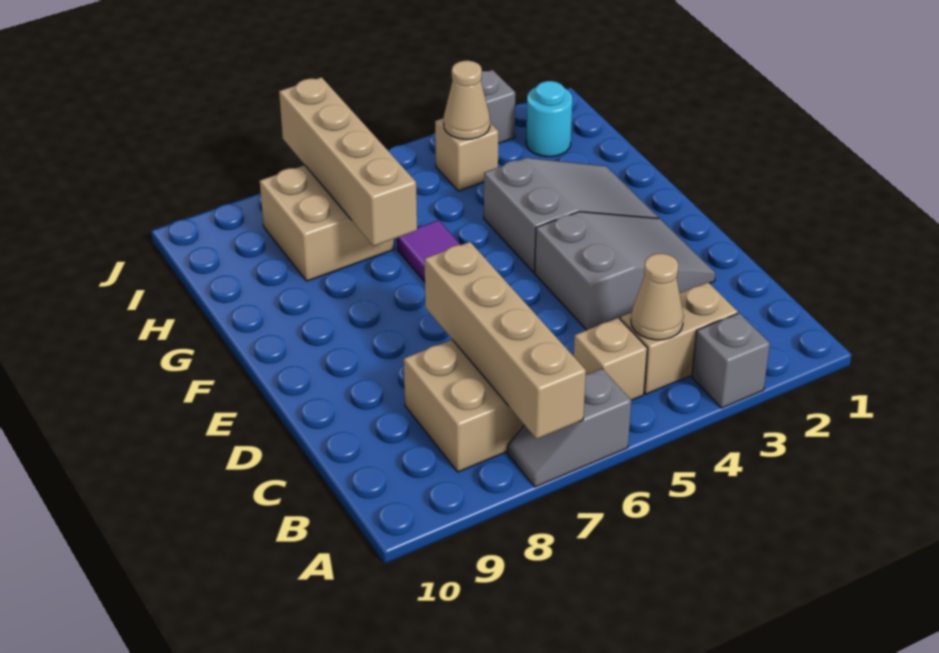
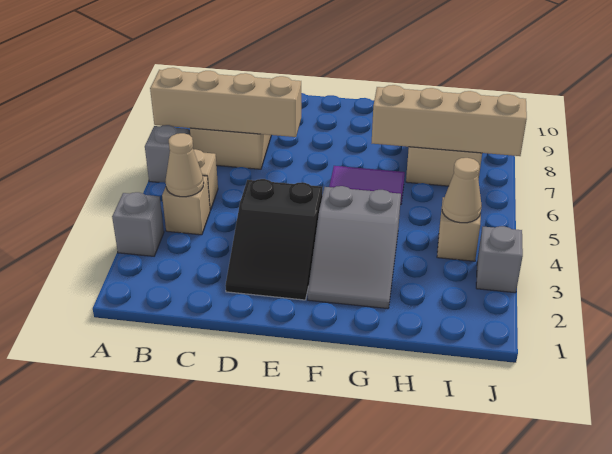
tan 1x2 brick [621,283,738,394] -> tan 1x1 brick [162,176,210,235]
grey 2x3 slope [535,212,716,330] -> black 2x3 slope [225,179,323,300]
cyan 1x1 round brick [526,81,572,157] -> none

